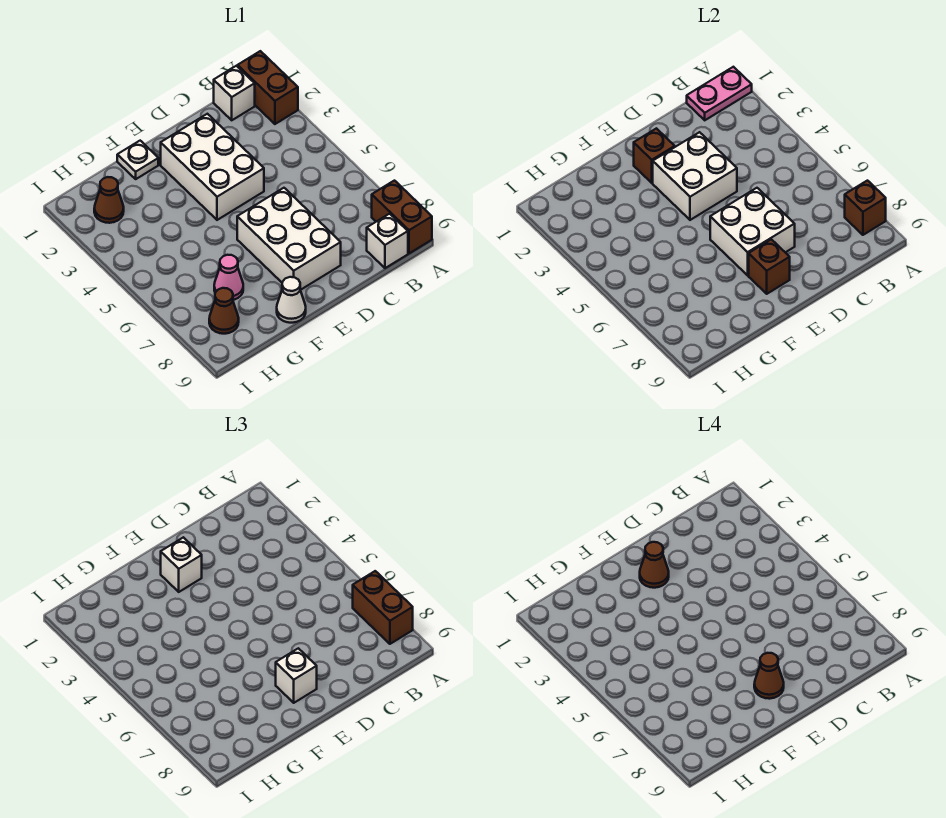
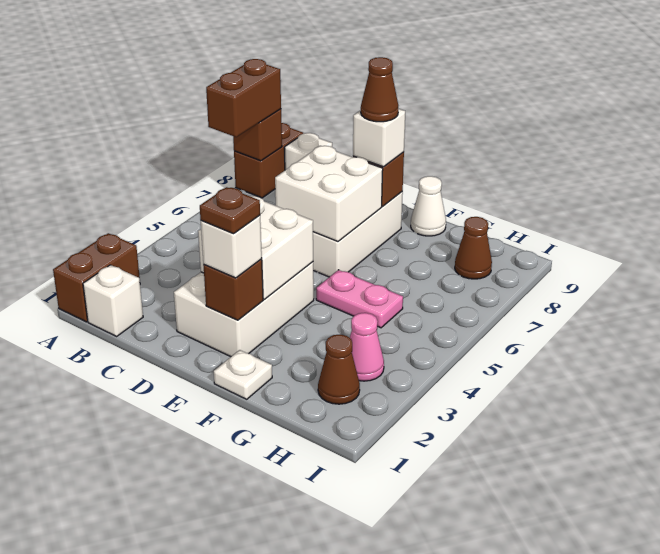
pink 1x2 plate [687,67,752,120] -> pink 1x2 plate moved to [316,270,403,328]
brown 1x1 cone [640,542,669,588] -> brown 1x1 plate [200,187,260,234]
pink 1x1 cone [214,255,243,300] -> pink 1x1 cone moved to [350,313,384,381]

